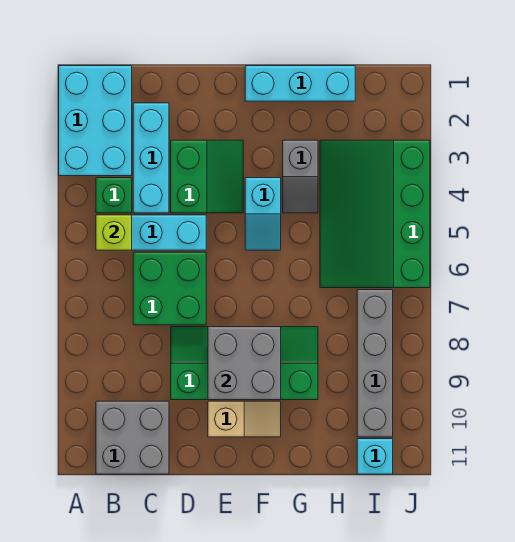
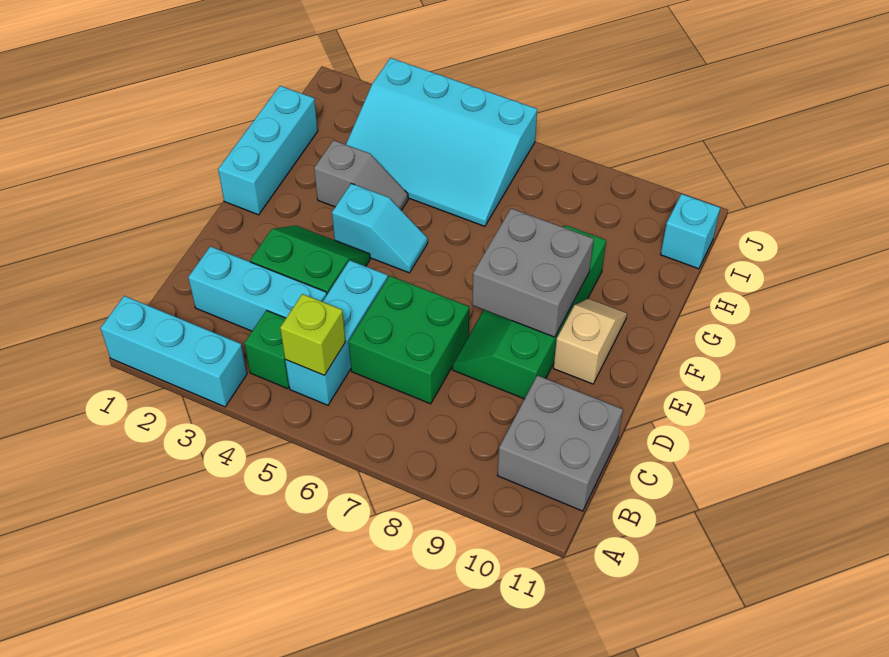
cyan 2x3 brick [59,66,132,176] -> cyan 1x3 brick [101,296,247,407]
green 3x4 slope [320,140,430,288] -> cyan 3x4 slope [346,58,537,226]
grey 1x4 brick [357,290,393,437] -> none

